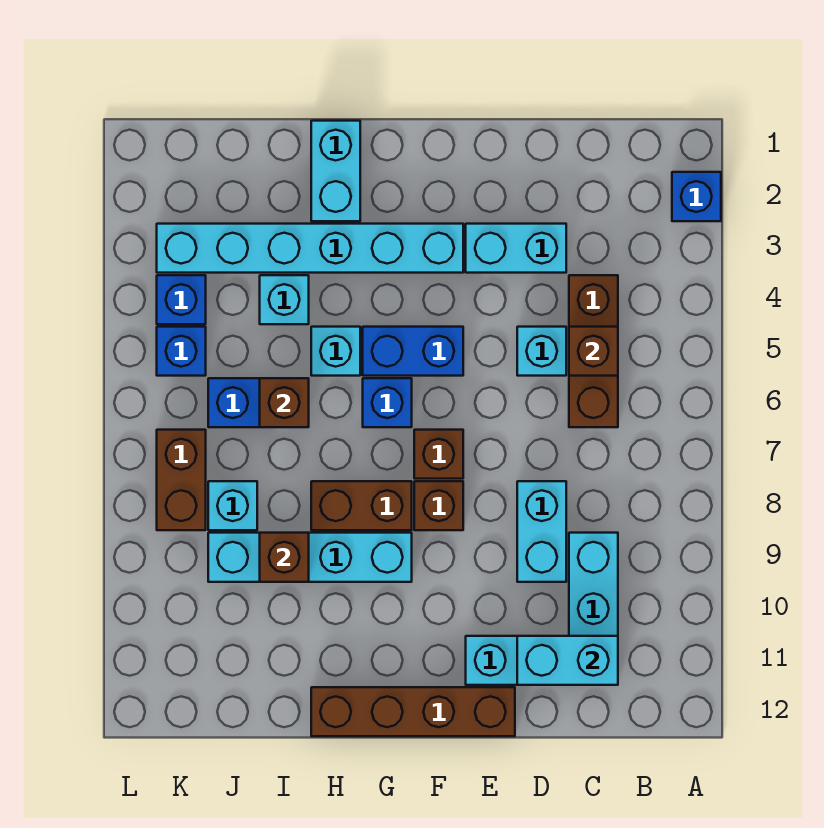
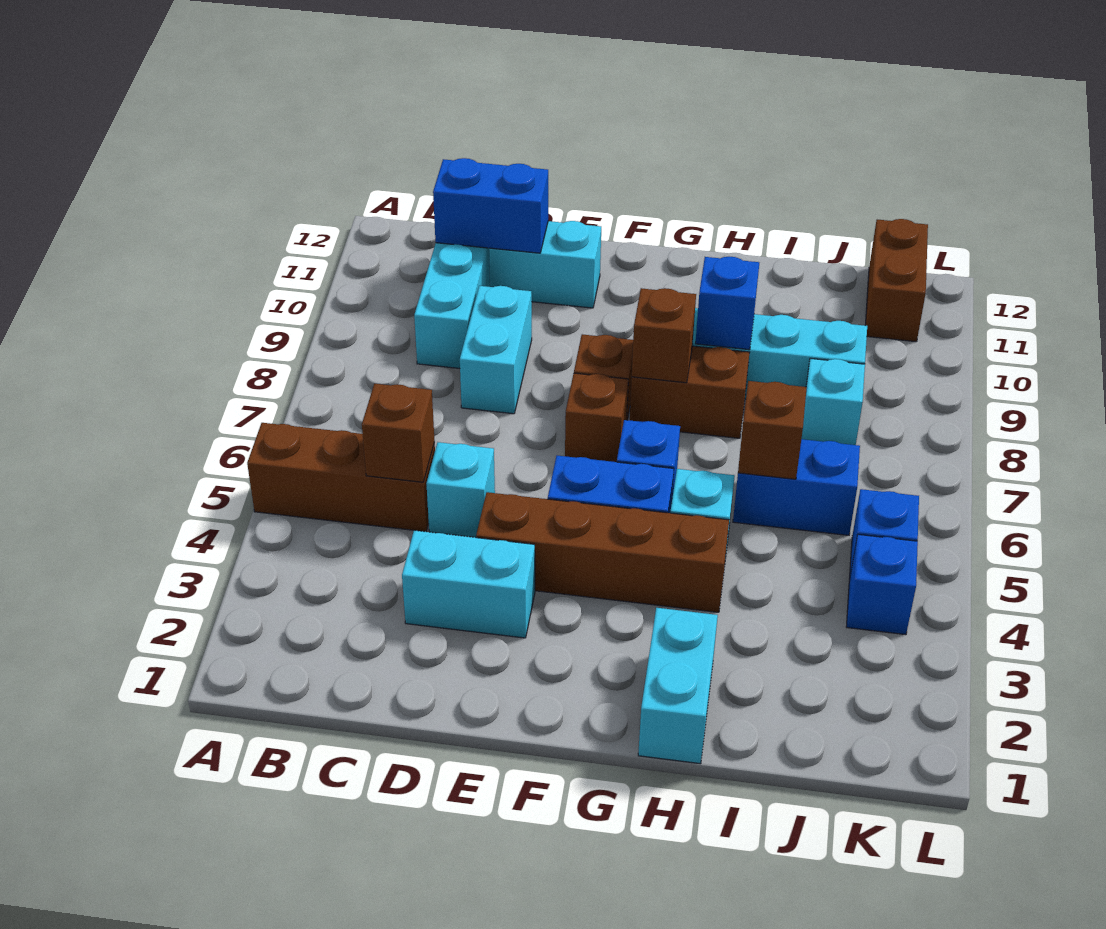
blue 1x1 brick [672,172,721,221] -> blue 1x1 brick moved to [695,257,759,350]
brown 1x3 brick [569,275,618,427] -> brown 1x3 brick turned to [247,423,435,532]
cyan 1x2 brick [517,636,618,685] -> blue 1x2 brick [433,158,548,253]
brown 1x4 brick [311,687,515,736] -> brown 1x4 brick moved to [476,492,729,612]
cyan 1x6 brick [157,224,463,273] -> none
cyan 1x1 brick [260,275,309,324] -> none
brown 1x1 brick [260,533,309,582] -> brown 1x1 brick moved to [632,288,696,383]
brown 1x2 brick [157,430,206,530] -> brown 1x2 brick moved to [865,219,928,342]

